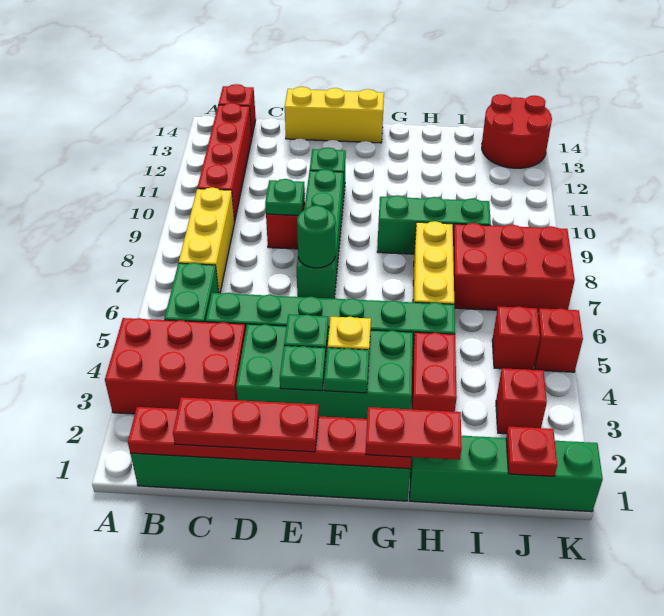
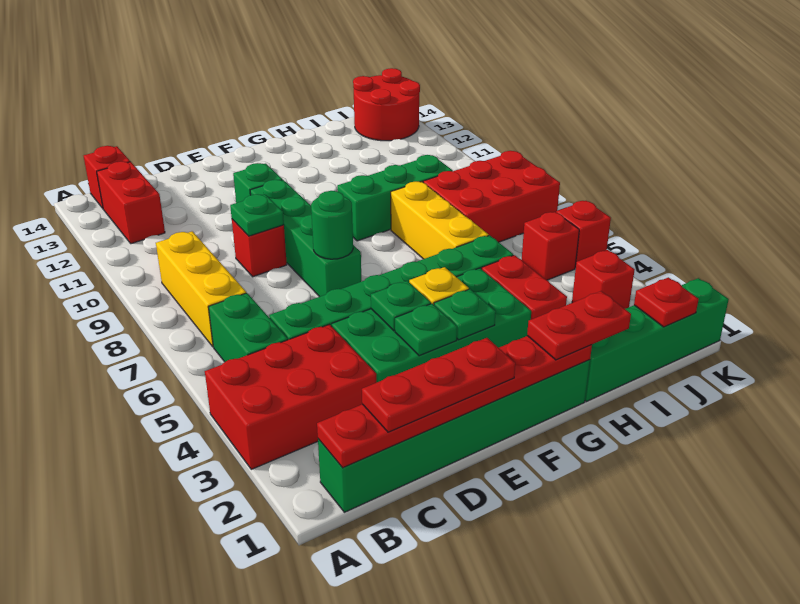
red 1x4 brick [197,103,252,222] -> red 1x2 brick [97,161,165,244]
yellow 1x3 brick [285,87,384,143] -> none

